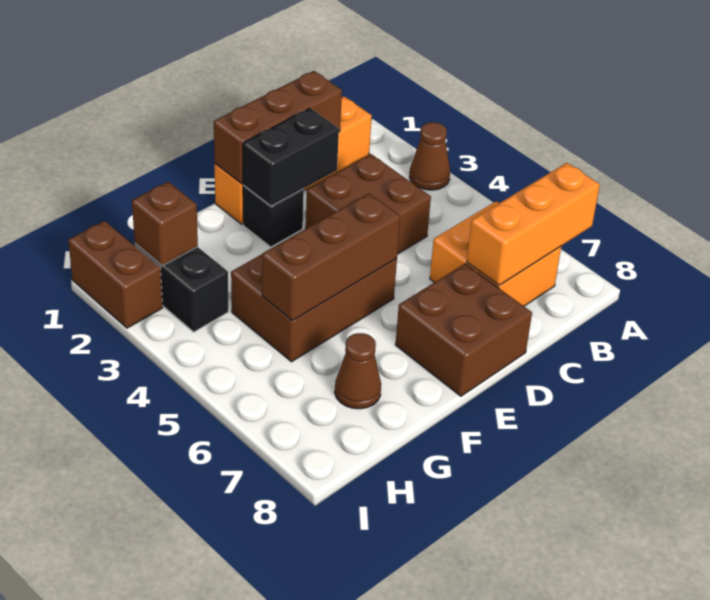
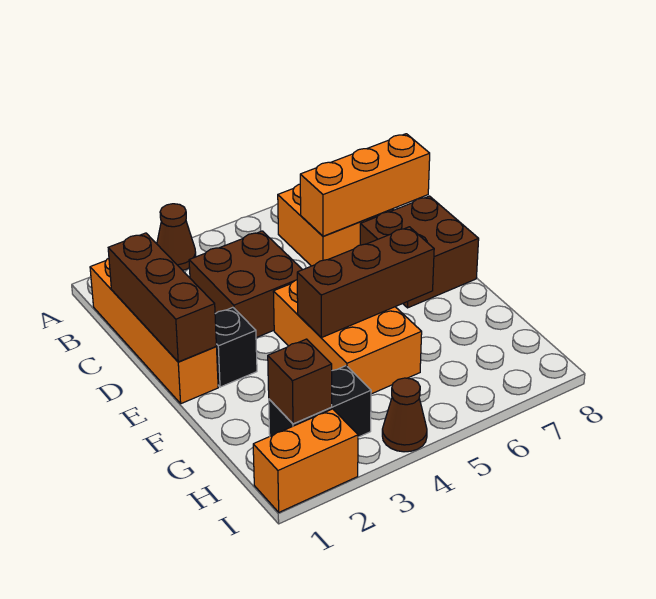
orange 1x3 brick [467,163,600,285] -> orange 1x3 brick turned to [300,134,430,236]
black 1x2 brick [243,108,339,206] -> none
brown 2x3 brick [231,254,397,362] -> orange 2x3 brick [273,280,422,394]
brown 1x3 brick [262,193,400,321] -> brown 1x3 brick turned to [297,227,434,338]
brown 1x1 cone [335,333,381,409] -> brown 1x1 cone moved to [382,378,427,452]
brown 1x2 brick [68,221,163,328] -> orange 1x2 brick [253,409,358,512]

